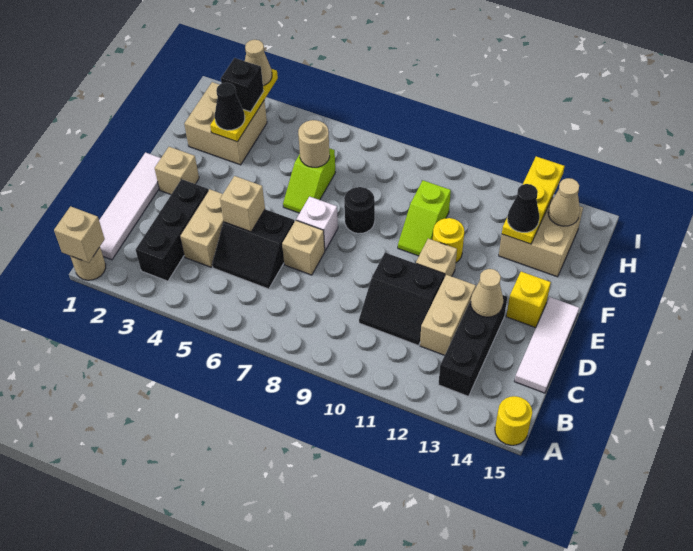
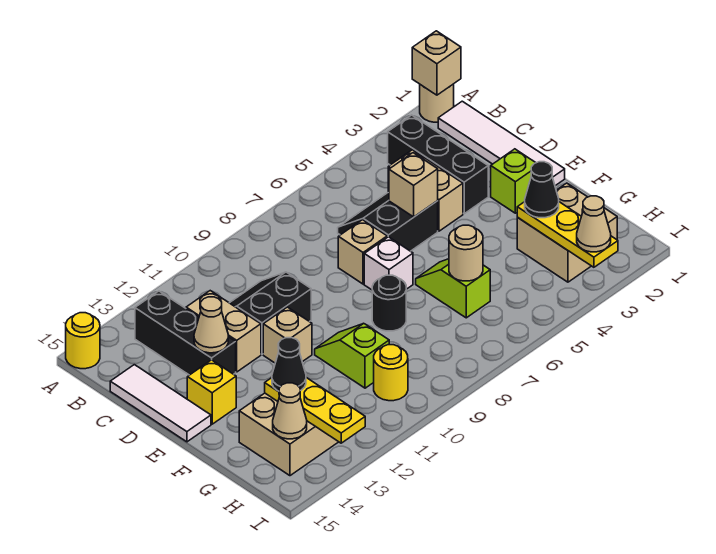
tan 1x1 brick [155,147,199,194] -> lime 1x1 brick [491,149,536,213]
yellow 1x1 round brick [433,218,464,262] -> yellow 1x1 round brick moved to [374,345,408,401]
black 1x1 brick [221,58,264,112] -> none

